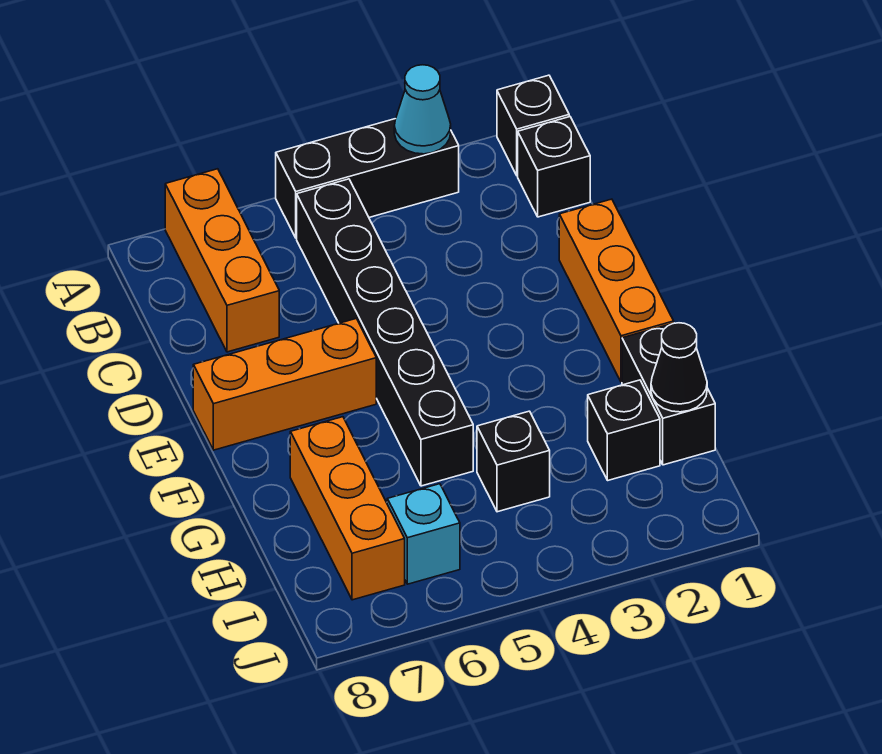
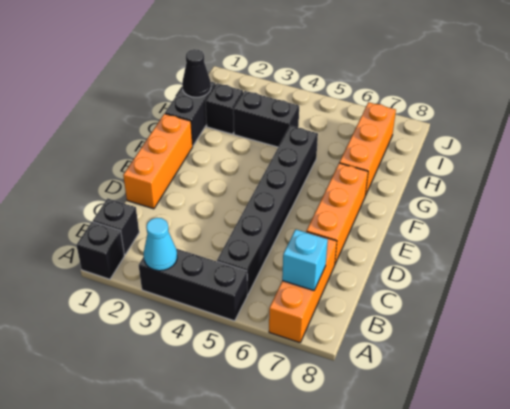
orange 1x3 brick [193,318,376,450] -> orange 1x3 brick turned to [307,163,368,264]
black 1x1 brick [477,411,550,512] -> black 1x2 brick [233,91,299,147]
cyan 1x1 brick [387,484,460,584] -> cyan 1x1 brick moved to [282,229,328,291]

